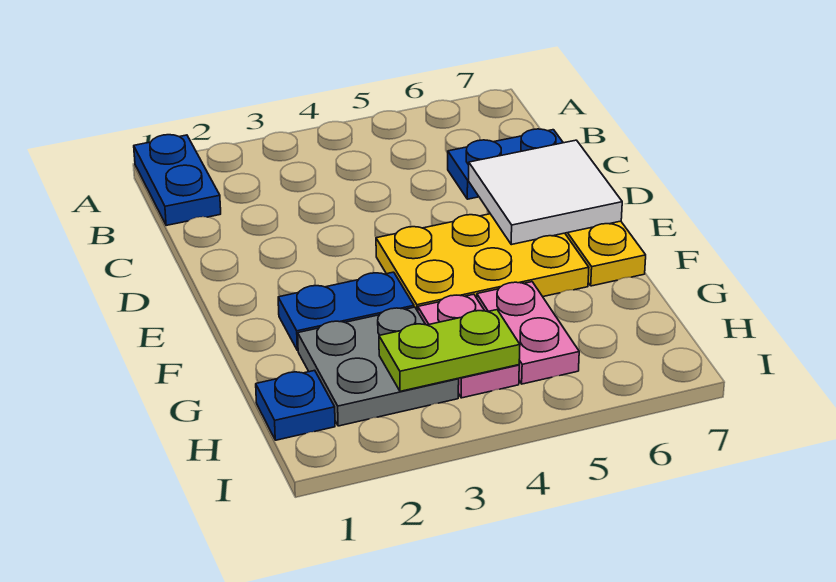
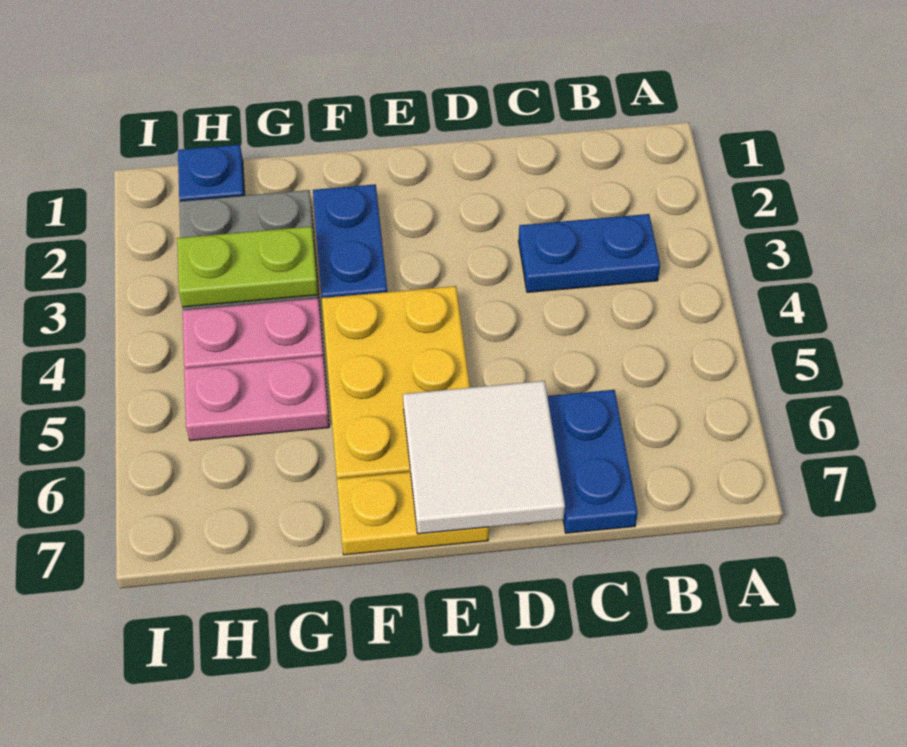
blue 1x2 plate [134,135,221,226] -> blue 1x2 plate moved to [519,214,660,292]
lime 1x2 plate [379,310,520,391] -> lime 1x2 plate turned to [177,226,318,307]

